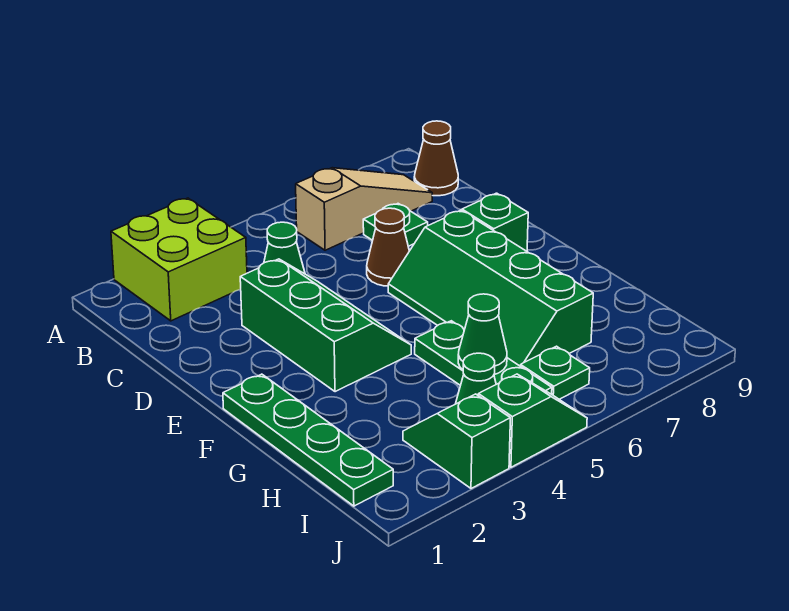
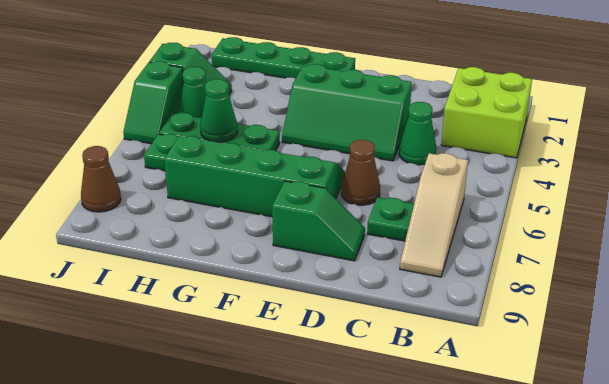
brown 1x1 cone [414,121,458,196] -> brown 1x1 cone moved to [81,146,121,212]

